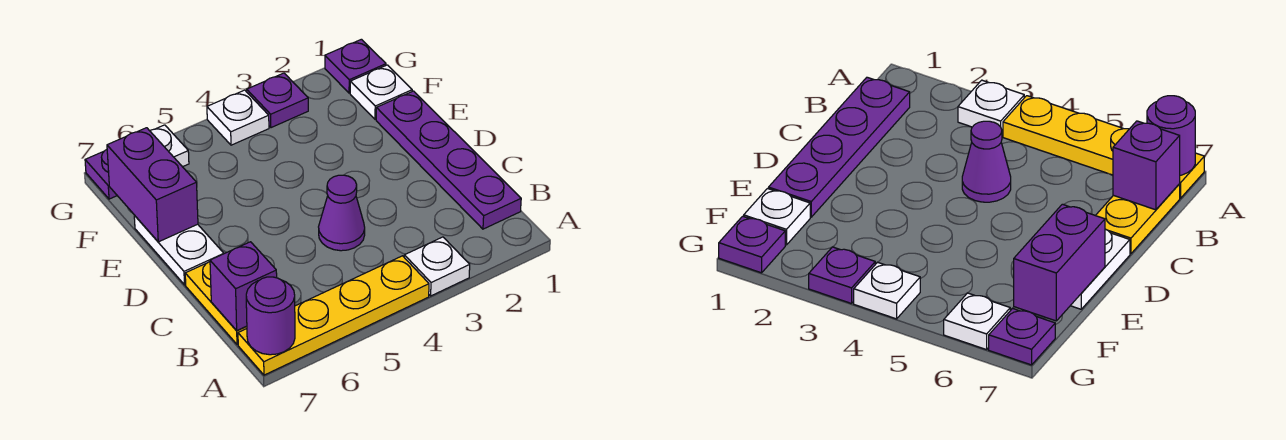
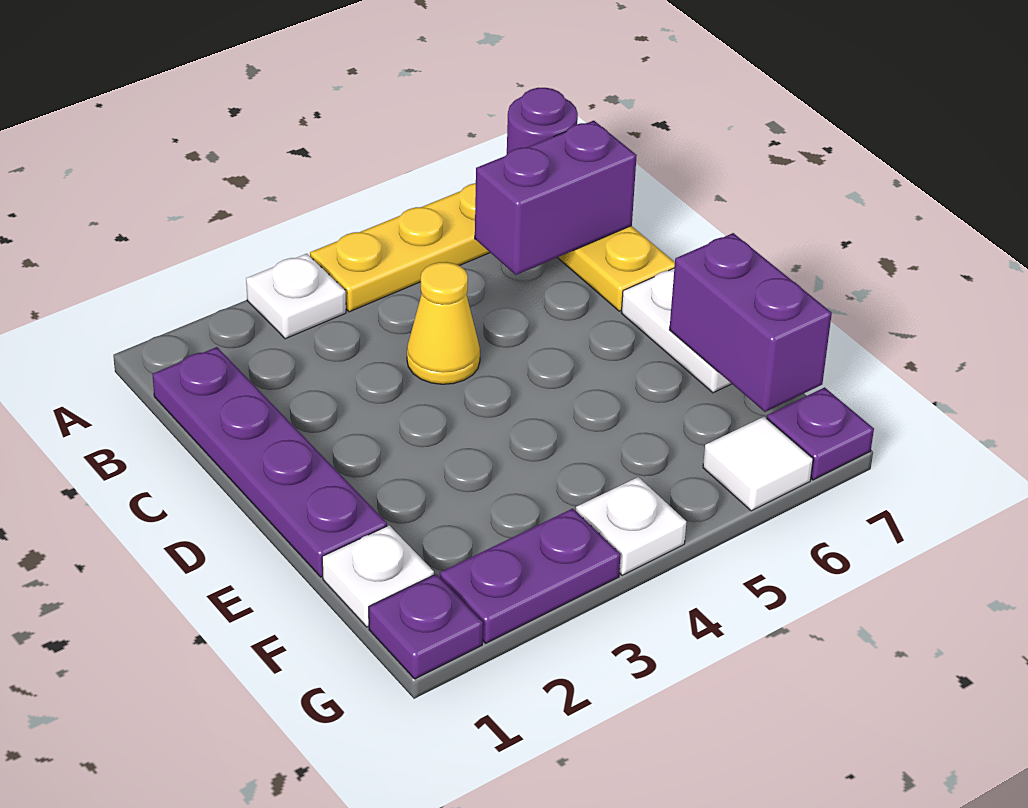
purple 1x1 brick [210,242,277,331] -> purple 1x2 brick [475,121,637,275]
purple 1x1 cone [319,175,365,251] -> yellow 1x1 cone [407,262,480,384]
purple 1x1 plate [247,73,308,128] -> purple 1x2 plate [440,509,621,643]
white 1x1 plate [150,125,189,167] -> white 1x1 tile [703,417,813,511]

